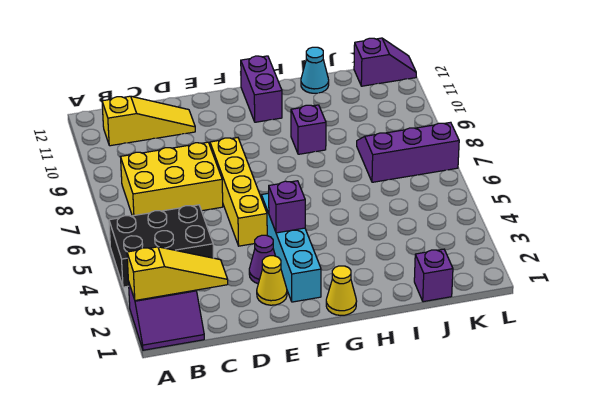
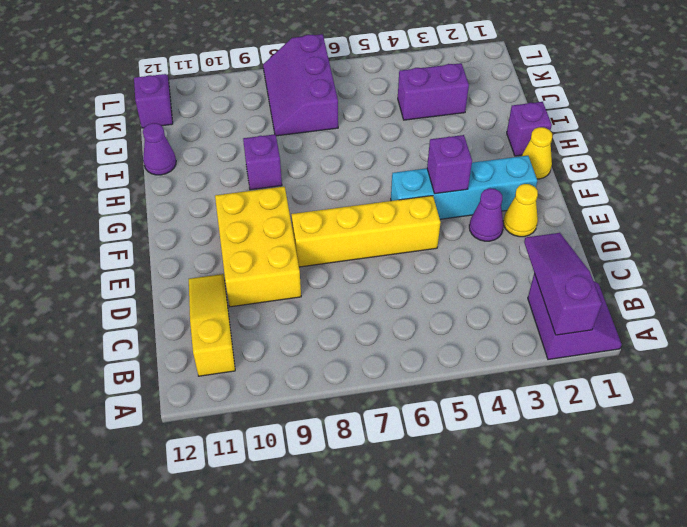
yellow 1x3 slope [127,247,228,300] -> purple 1x3 slope [524,233,602,335]
black 2x3 brick [109,205,214,287] -> none
yellow 2x3 brick [121,142,223,216] -> yellow 2x3 brick moved to [215,186,301,307]
purple 1x2 brick [241,56,282,122] -> purple 1x2 brick moved to [398,63,469,120]
cyan 1x1 cone [301,47,329,93] -> purple 1x1 cone [143,123,176,175]
purple 1x1 brick [414,249,453,302] -> purple 1x1 brick moved to [507,102,552,156]

